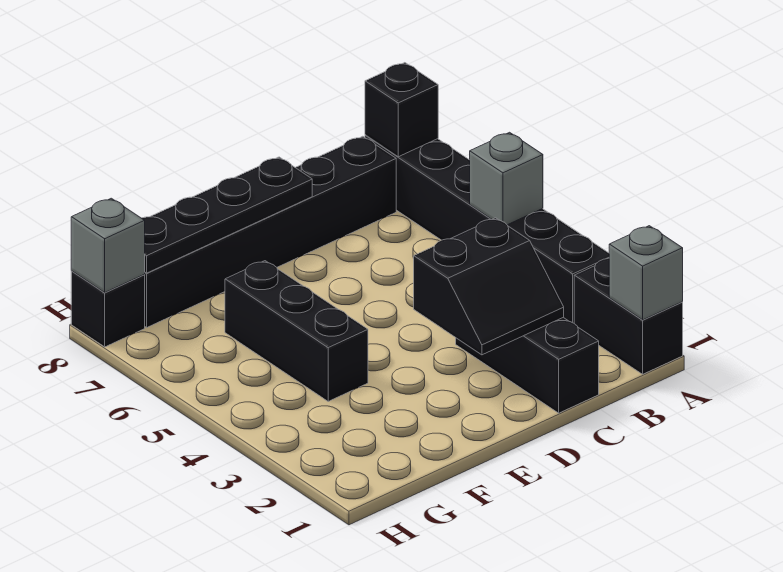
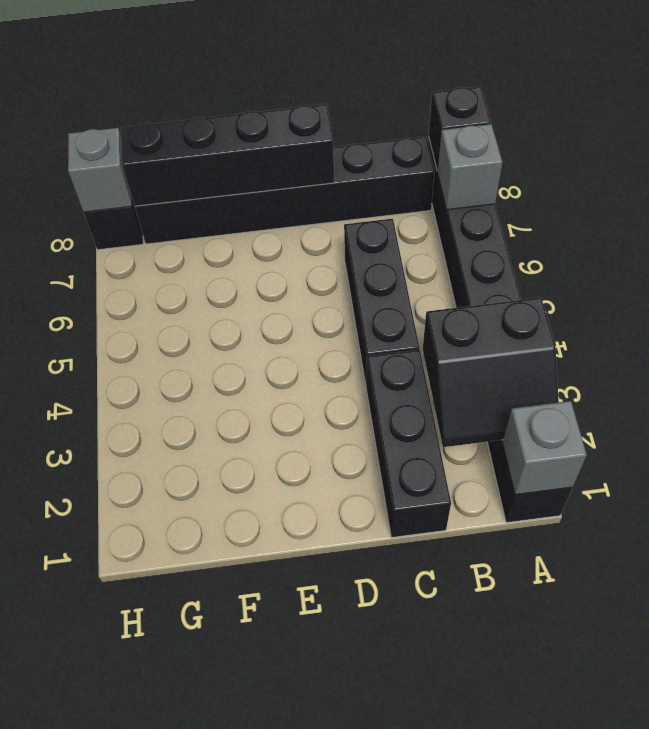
grey 1x1 brick [470,132,543,225] -> grey 1x1 brick moved to [438,124,502,210]
black 2x2 slope [414,218,564,355] -> black 2x2 slope moved to [423,298,559,447]
black 1x4 plate [142,157,312,273] -> black 1x4 brick [121,104,335,206]
black 1x3 brick [225,261,368,401] -> black 1x3 brick moved to [344,219,419,384]

